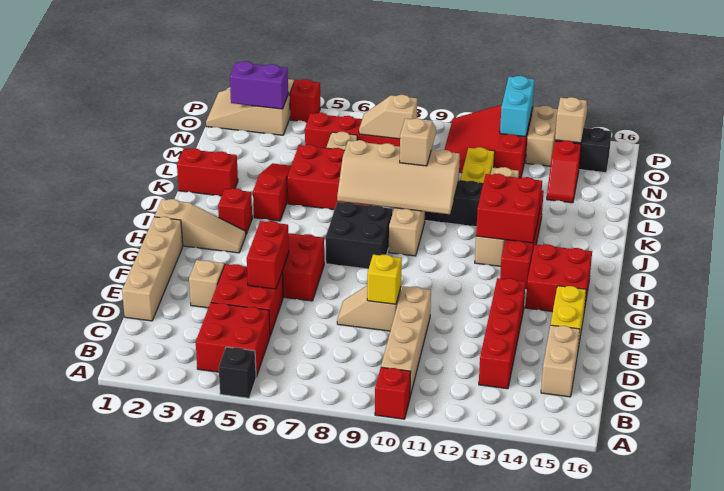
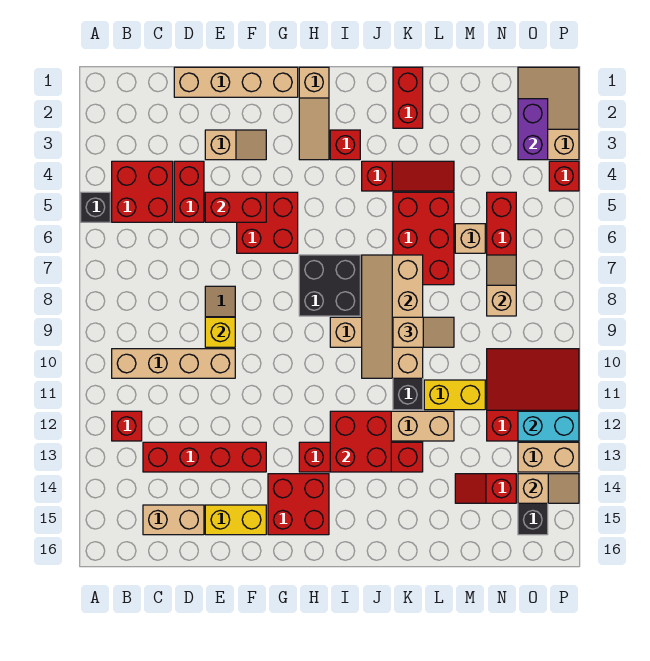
red 1x1 brick [375,367,411,419] -> red 1x1 brick moved to [112,411,142,441]
red 2x2 brick [211,264,283,335] -> red 1x2 brick [174,161,204,222]

